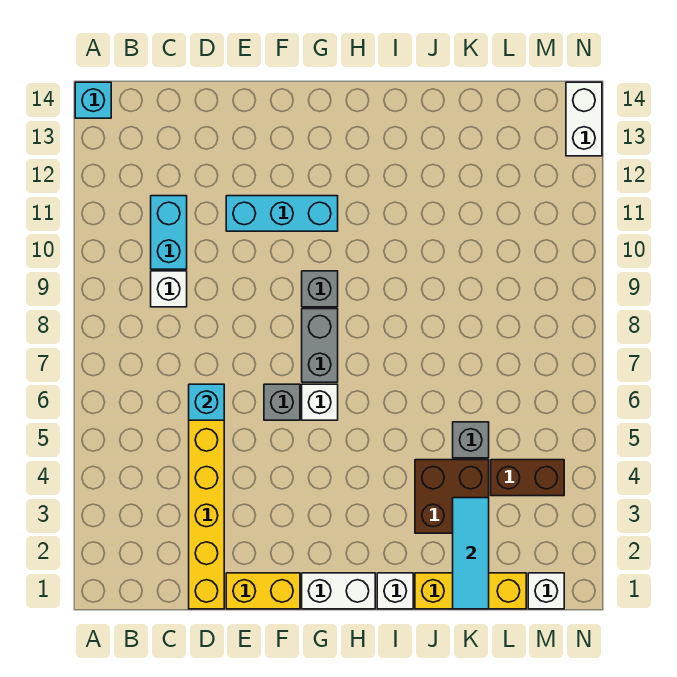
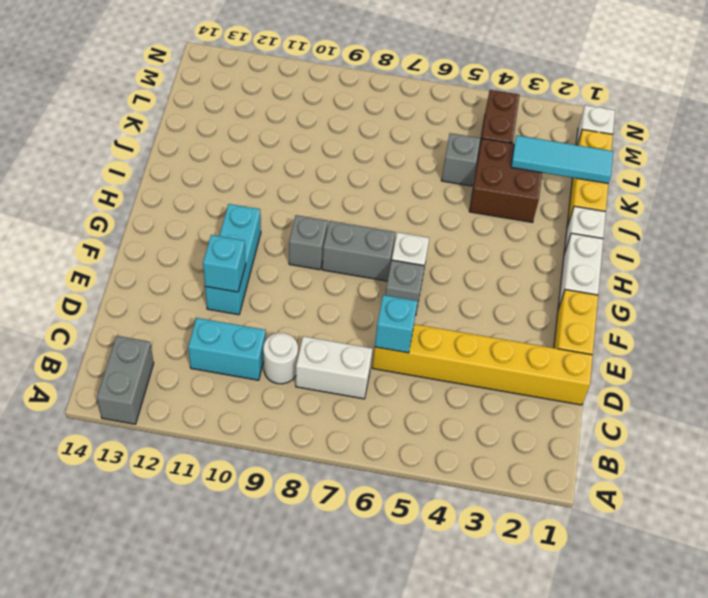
none -> grey 1x2 brick [97,336,154,424]
cyan 1x1 brick [75,82,111,118] -> cyan 1x1 brick moved to [203,235,246,292]
white 1x1 brick [151,271,187,307] -> white 1x1 round brick [263,333,298,384]
white 1x2 brick [566,82,602,156] -> white 1x2 brick moved to [296,336,373,399]

